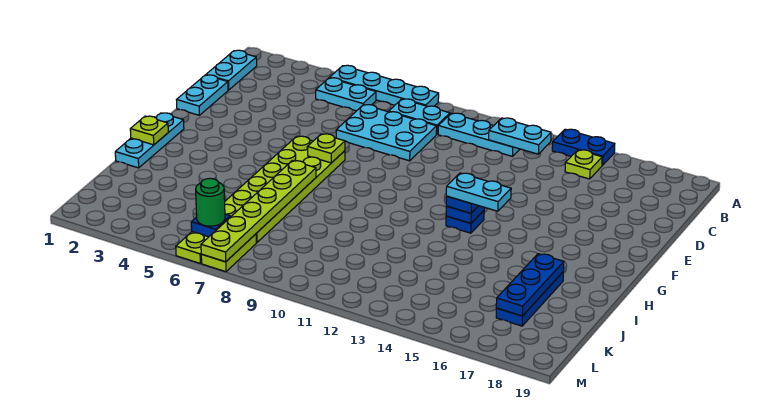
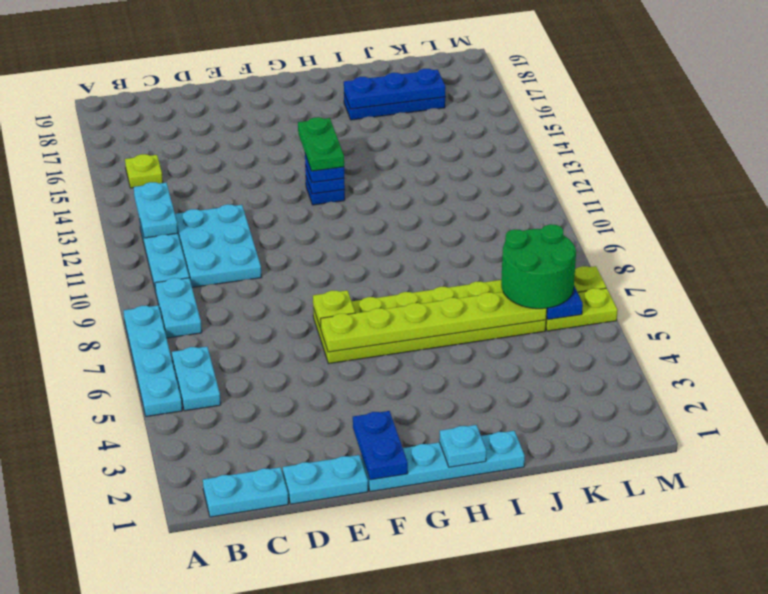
blue 1x2 plate [552,129,615,165] -> blue 1x2 plate moved to [353,411,408,480]
cyan 2x3 plate [336,105,437,161] -> cyan 2x3 plate moved to [175,204,261,287]
cyan 1x3 plate [115,113,184,168] -> cyan 1x4 plate [362,431,525,492]
cyan 1x2 plate [446,173,511,211] -> green 1x2 plate [298,117,344,171]
lime 1x1 plate [130,116,168,145] -> cyan 1x1 plate [439,425,486,467]
lime 1x6 plate [201,161,316,262] -> lime 1x6 plate moved to [320,292,547,352]
green 1x1 round brick [196,178,225,226] -> green 2x2 round brick [501,224,576,309]

